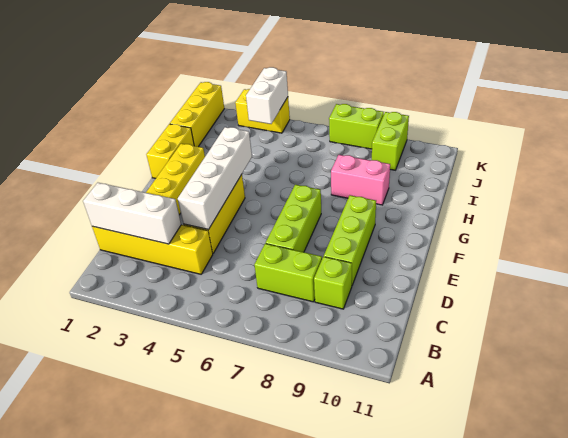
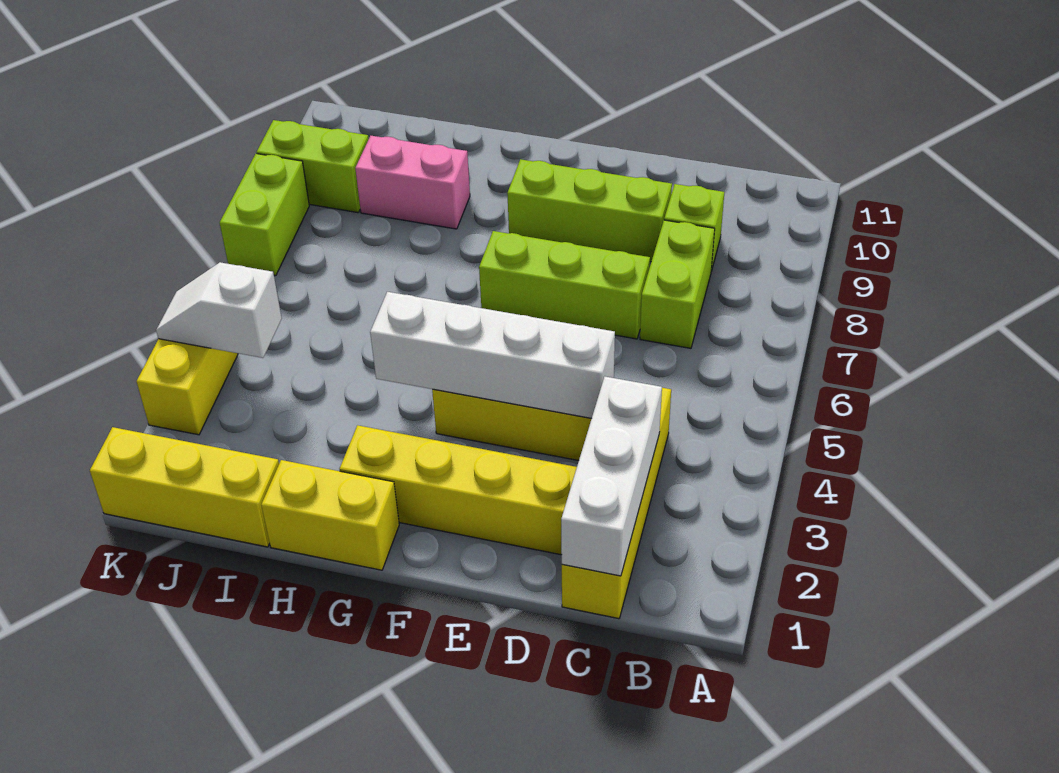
pink 1x2 brick [331,155,390,205] -> pink 1x2 brick turned to [355,136,470,229]
white 1x2 brick [246,67,288,124] -> white 1x2 slope [156,262,282,358]

